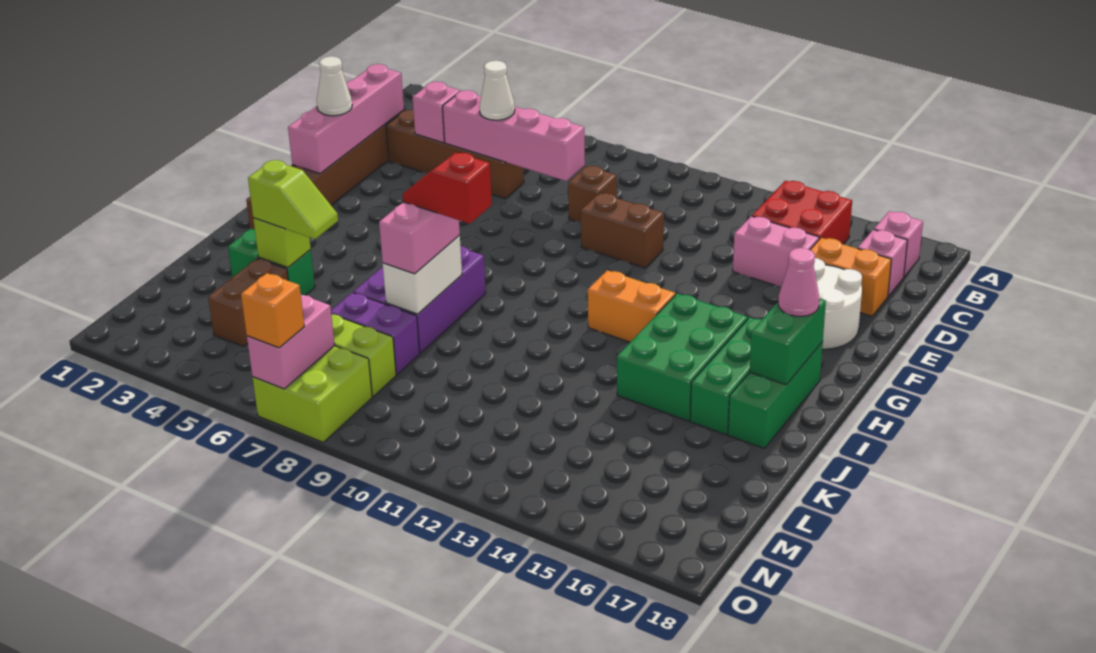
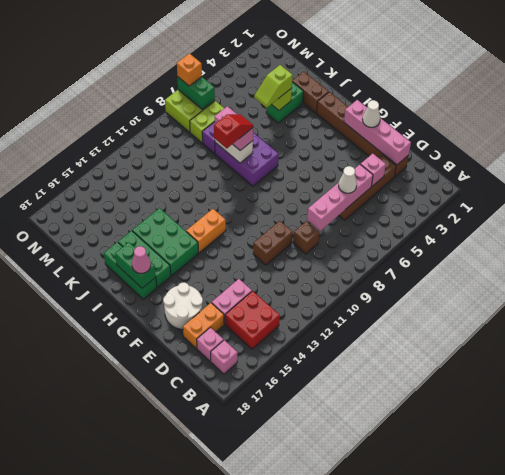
brown 1x2 brick [208,258,288,346] -> brown 1x2 brick moved to [292,72,329,113]
pink 1x2 brick [247,295,335,389] -> green 1x2 brick [177,76,215,110]

